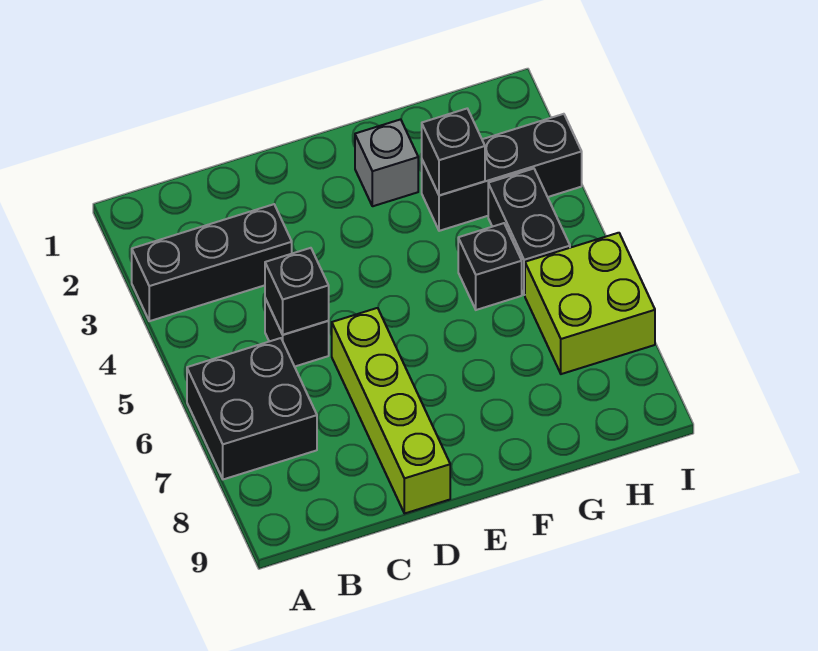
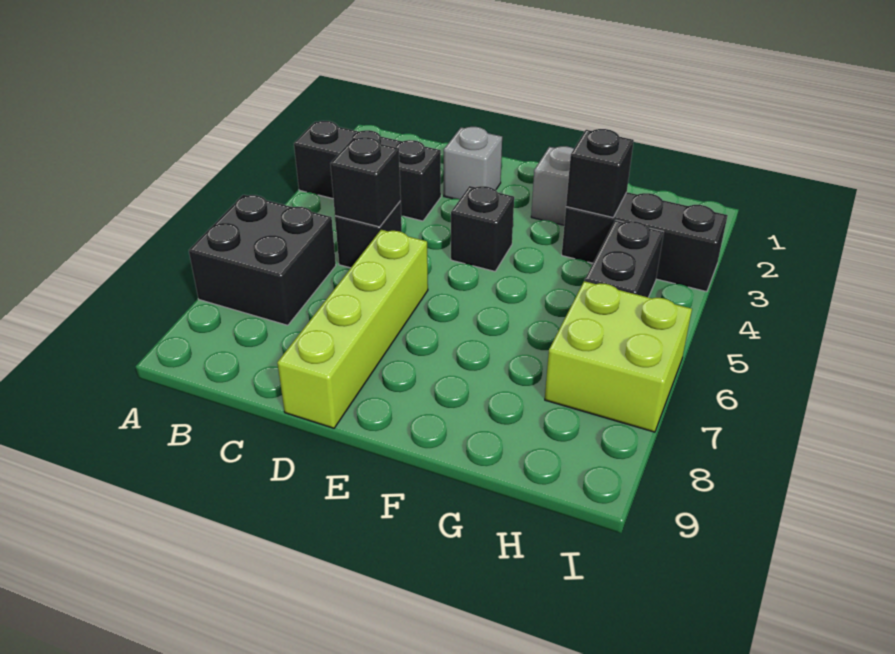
none -> grey 1x1 brick [444,127,502,199]
black 1x1 brick [458,223,522,310] -> black 1x1 brick moved to [451,186,514,271]

